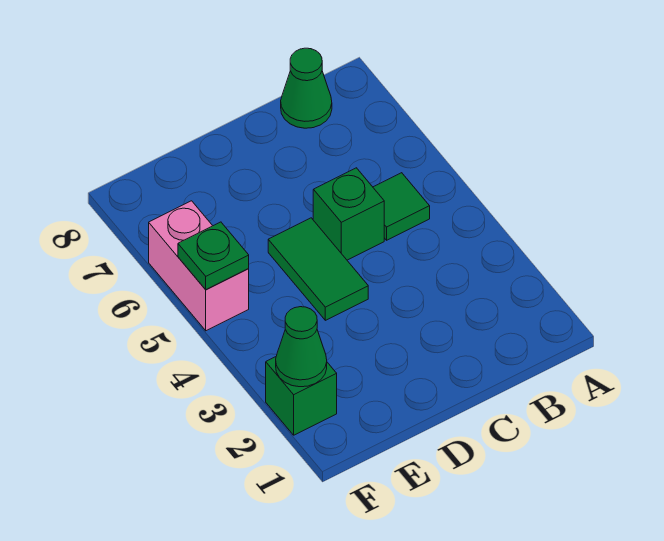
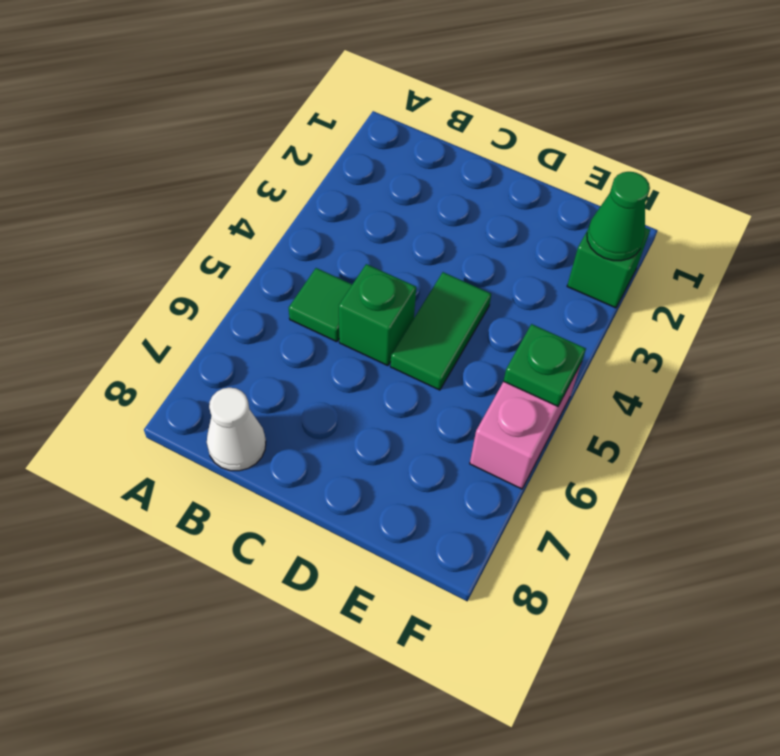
green 1x1 cone [281,48,332,128] -> white 1x1 cone [207,388,266,471]

